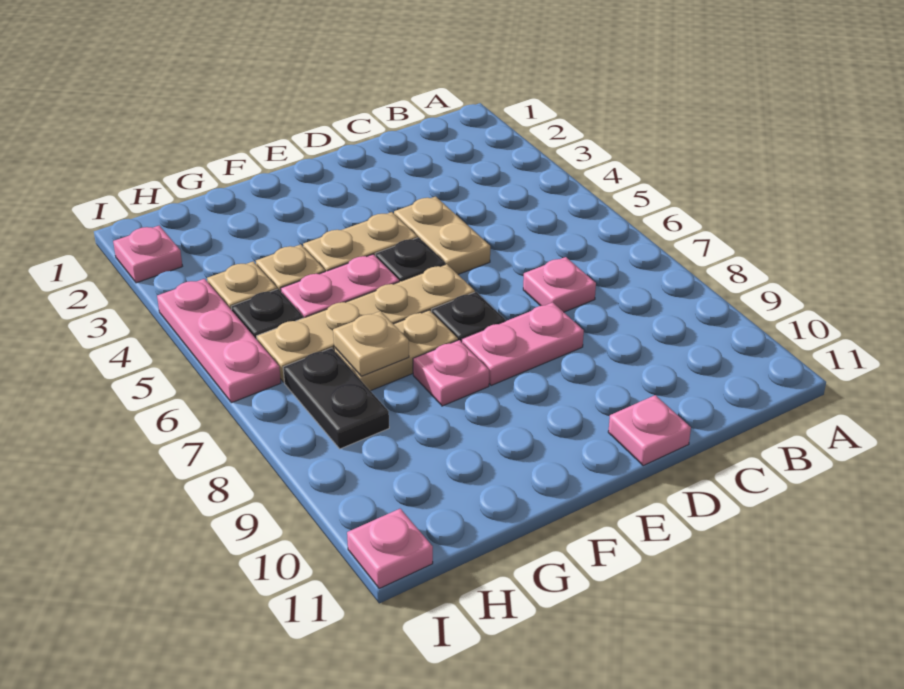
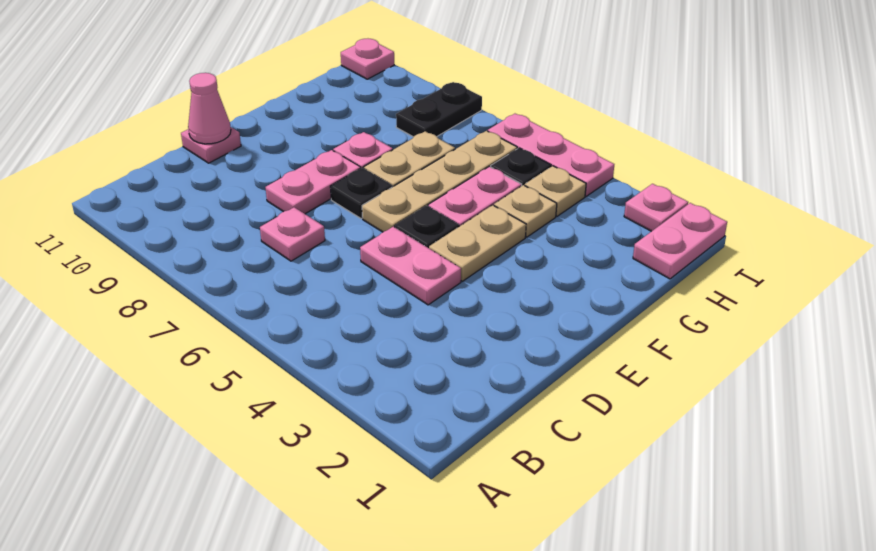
tan 1x2 plate [394,197,490,274] -> pink 1x2 plate [360,227,461,305]
none -> pink 1x1 cone [188,73,231,144]
tan 1x1 plate [333,311,409,376] -> none
none -> pink 1x2 plate [633,203,727,279]
black 1x2 plate [283,348,389,449] -> black 1x2 plate turned to [396,82,482,137]

